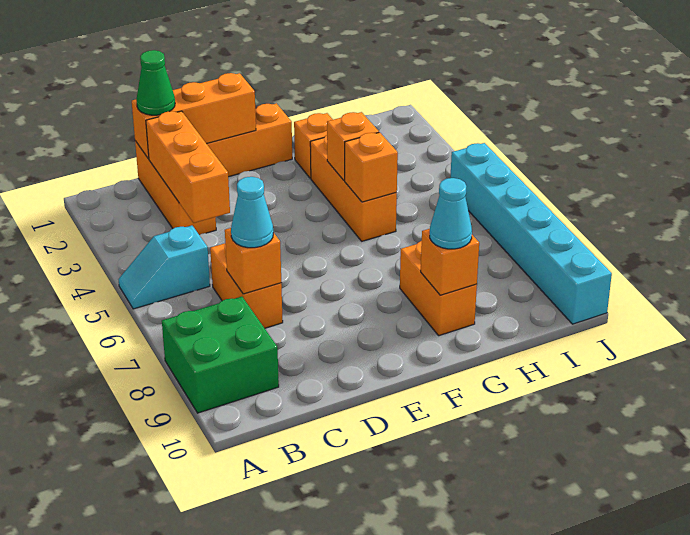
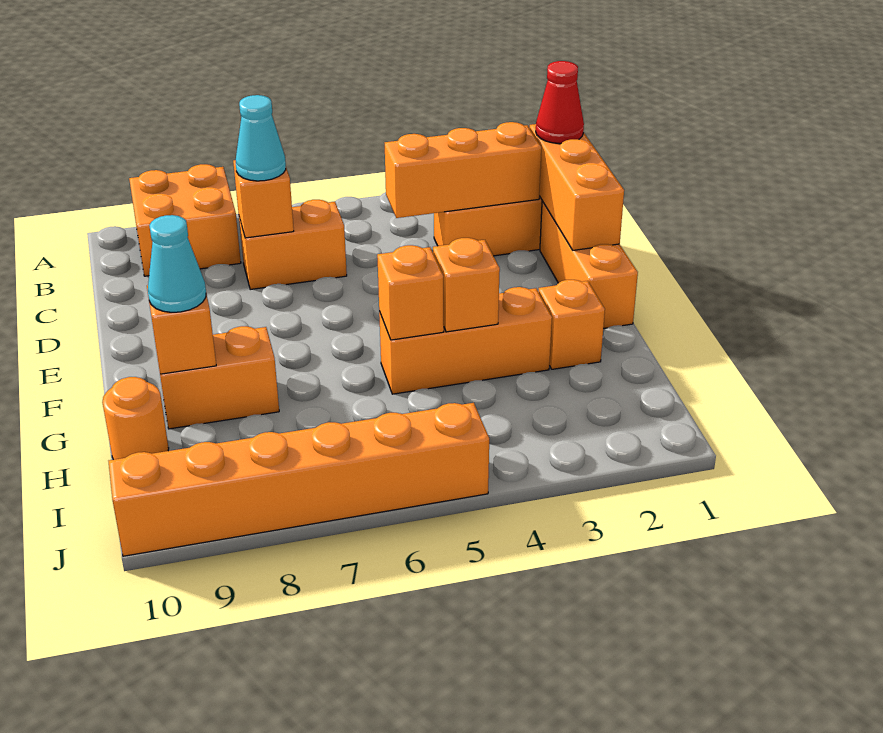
cyan 1x2 slope [119,225,210,309] -> none
green 2x2 brick [162,297,279,413] -> orange 2x2 brick [129,164,241,276]
green 1x1 cone [136,50,175,115] -> red 1x1 cone [536,61,584,144]
none -> orange 1x1 round brick [102,377,169,460]
cyan 1x6 brick [450,143,612,324] -> orange 1x6 brick [108,403,489,556]

